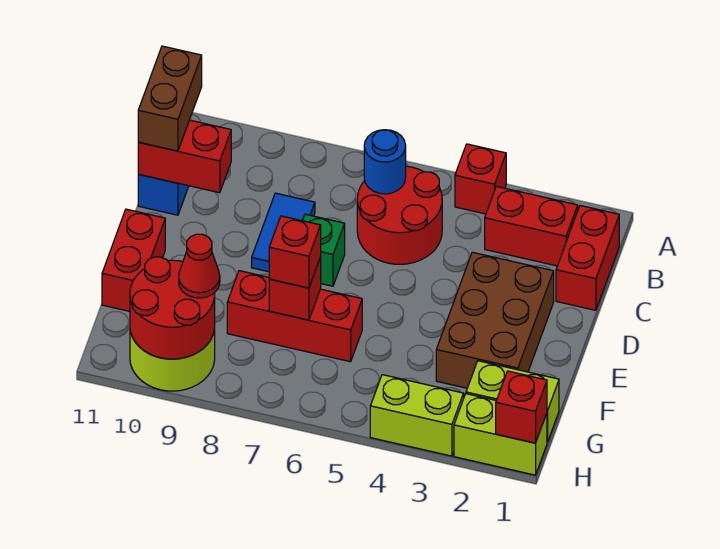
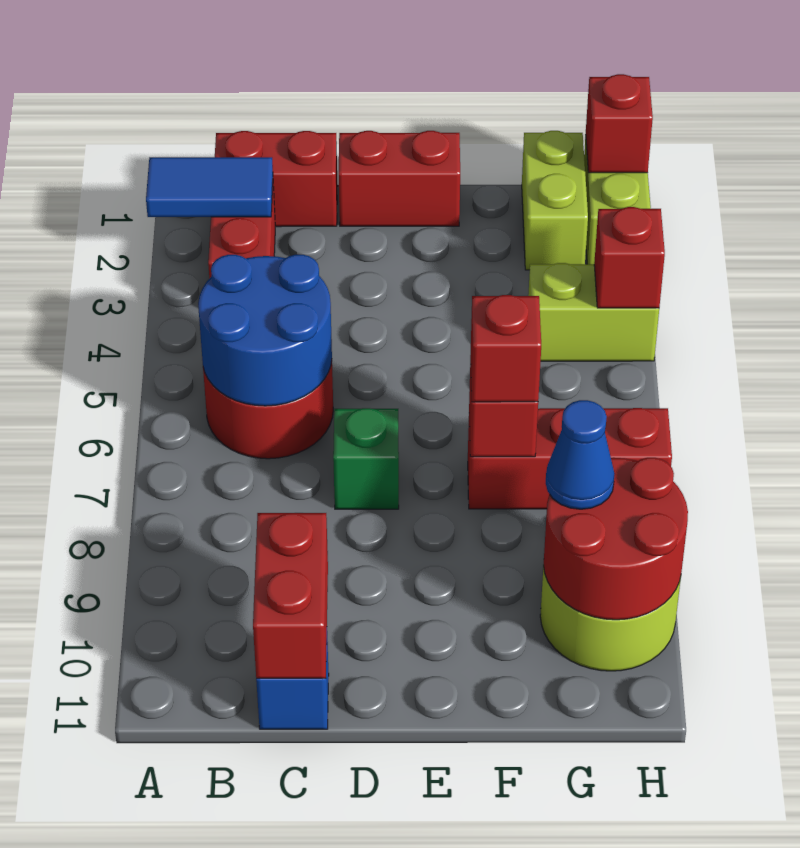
red 1x1 brick [455,144,506,214] -> red 1x1 brick moved to [594,207,665,308]
blue 1x1 round brick [364,130,406,194] -> blue 2x2 round brick [198,255,332,406]
brown 1x2 brick [138,46,202,151] -> none
blue 1x2 tile [252,193,315,272] -> blue 1x2 tile moved to [146,157,273,217]
brown 2x3 brick [436,252,554,388] -> none
red 1x2 brick [102,209,165,311] -> red 1x2 brick moved to [339,131,460,226]
red 1x3 brick [227,271,362,362] -> red 1x3 brick turned to [468,408,672,509]
red 1x1 cone [179,234,220,298] -> blue 1x1 cone [546,400,615,509]
lime 1x2 brick [370,375,464,456] -> lime 1x2 brick turned to [528,263,659,361]

